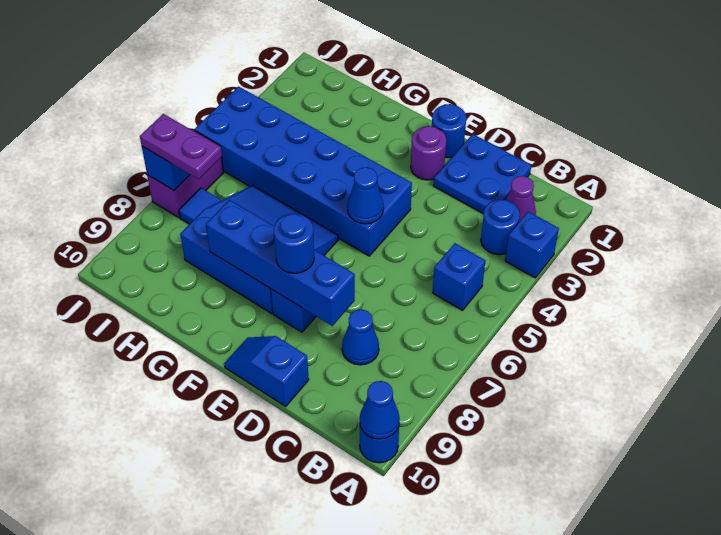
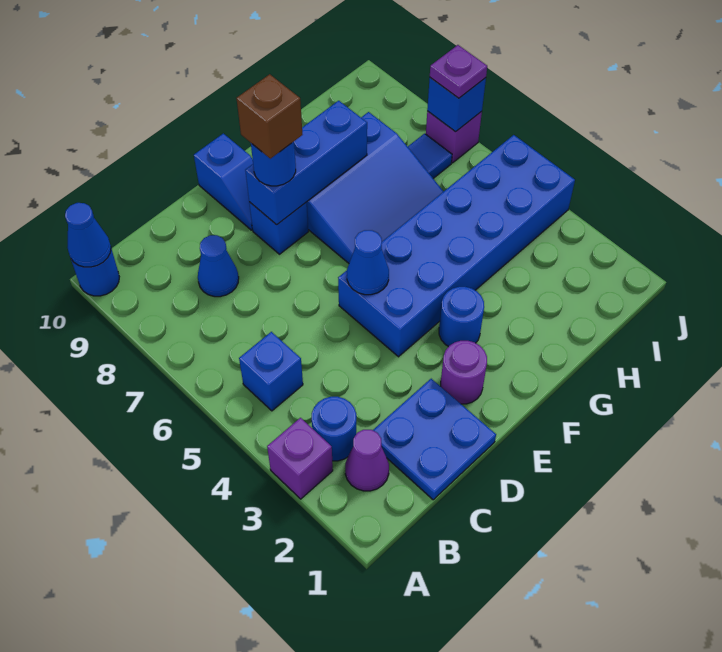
blue 1x1 brick [505,211,559,278] -> purple 1x1 brick [267,418,333,499]
blue 1x4 brick [206,200,355,326] -> blue 1x3 brick [245,101,367,225]
blue 1x2 slope [224,336,309,406] -> blue 1x2 slope turned to [194,133,253,230]
blue 1x1 round brick [432,104,466,158] -> blue 1x1 round brick moved to [439,287,484,347]
none -> brown 1x1 brick [236,74,302,159]
purple 1x2 plate [140,114,222,179] -> purple 1x1 plate [430,45,487,98]
purple 1x2 brick [147,130,223,217] -> purple 1x1 brick [426,111,482,163]

